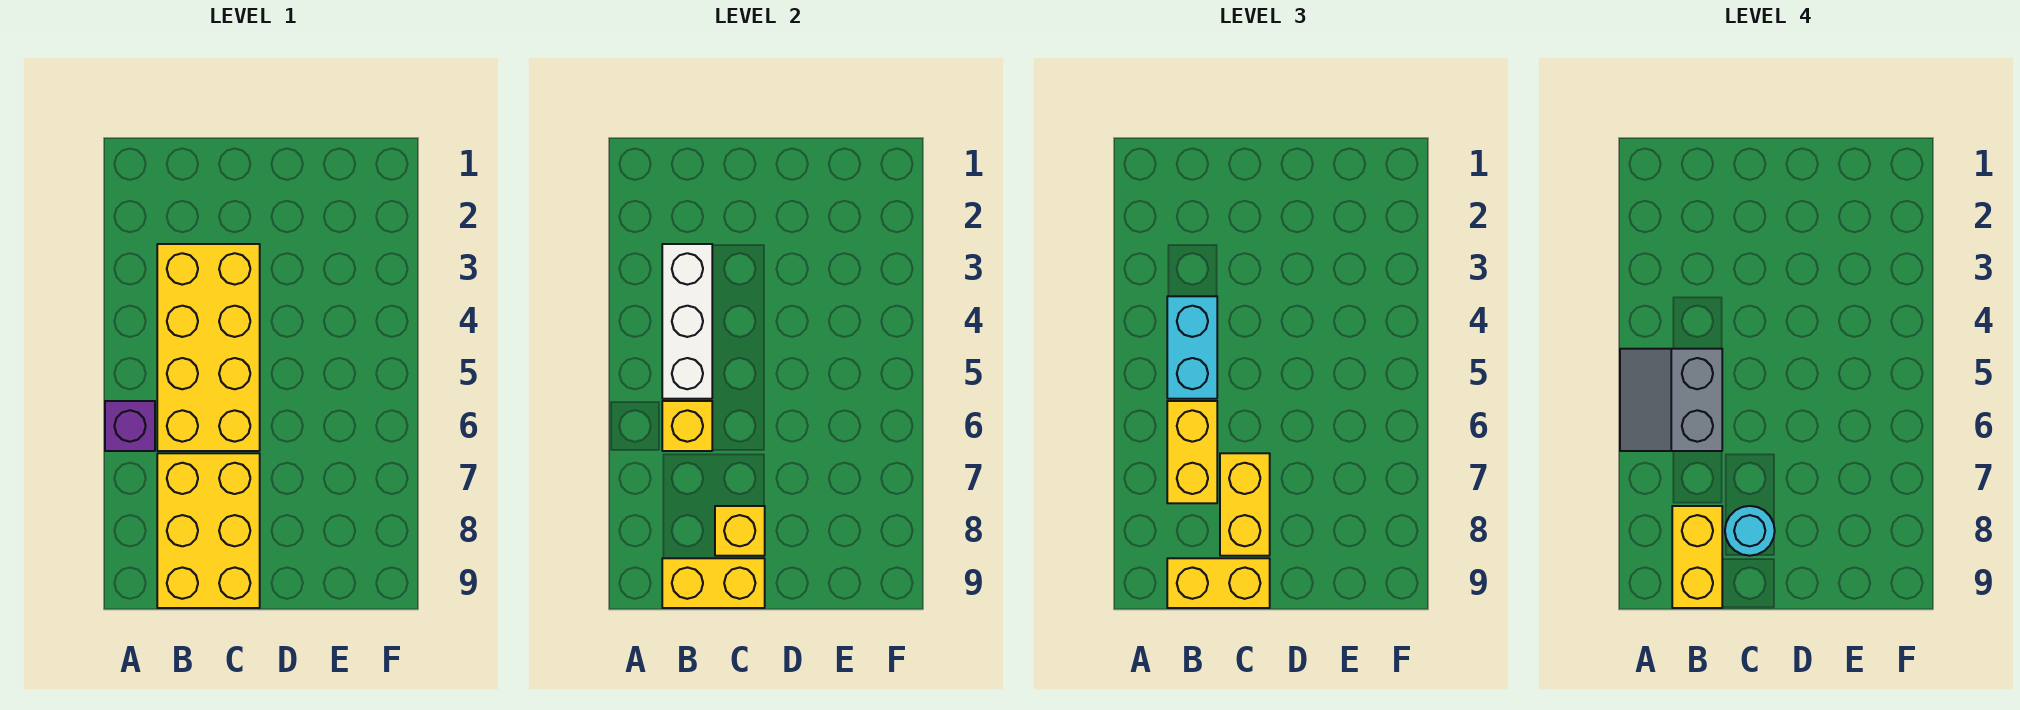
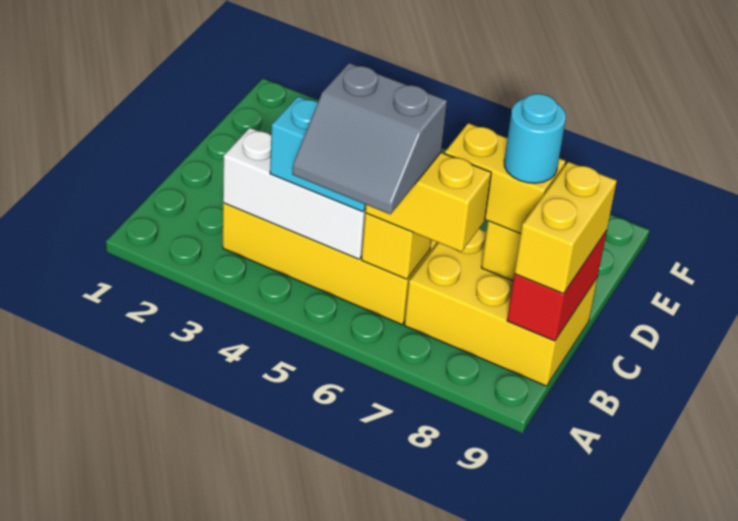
purple 1x1 brick [105,401,155,451] -> none
yellow 1x2 brick [1672,506,1722,608] -> none
yellow 1x2 brick [662,558,765,608] -> red 1x2 brick [507,230,607,341]

